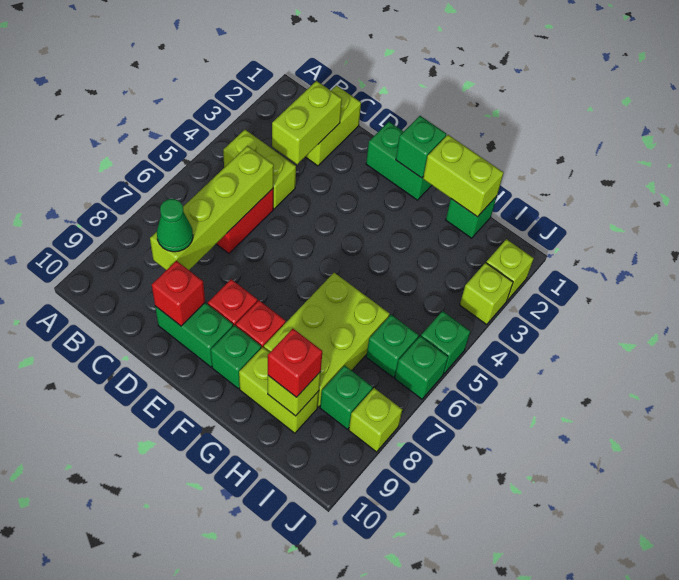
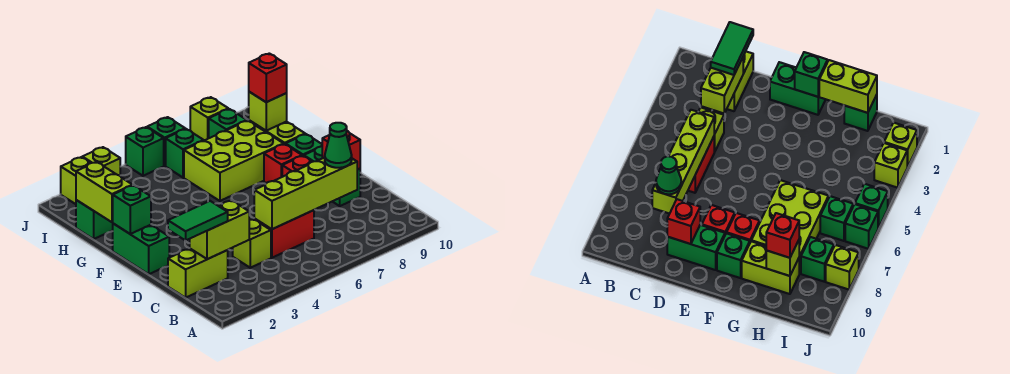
lime 1x2 brick [223,130,296,209] -> lime 1x1 brick [233,219,271,268]
none -> green 1x2 tile [168,201,228,241]

